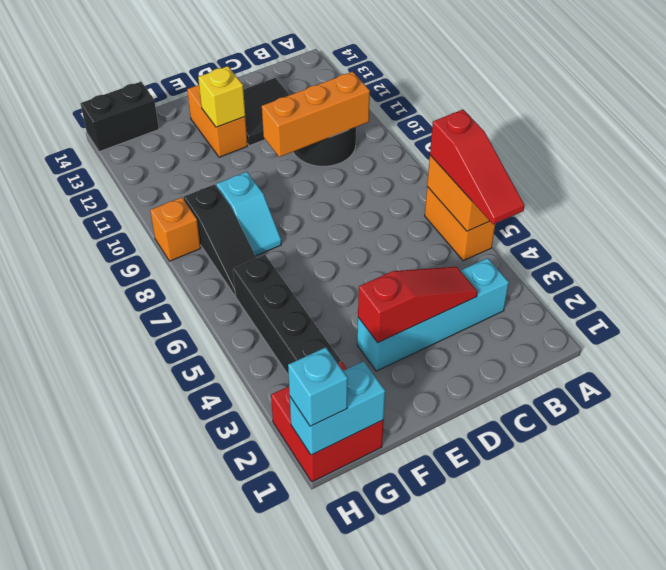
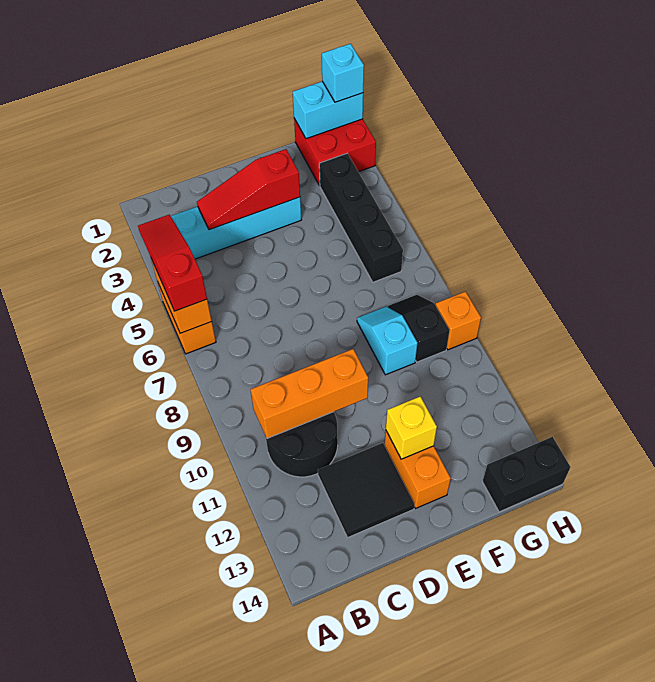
black 1x3 slope [184,184,256,296] -> black 1x2 slope [388,295,450,362]

